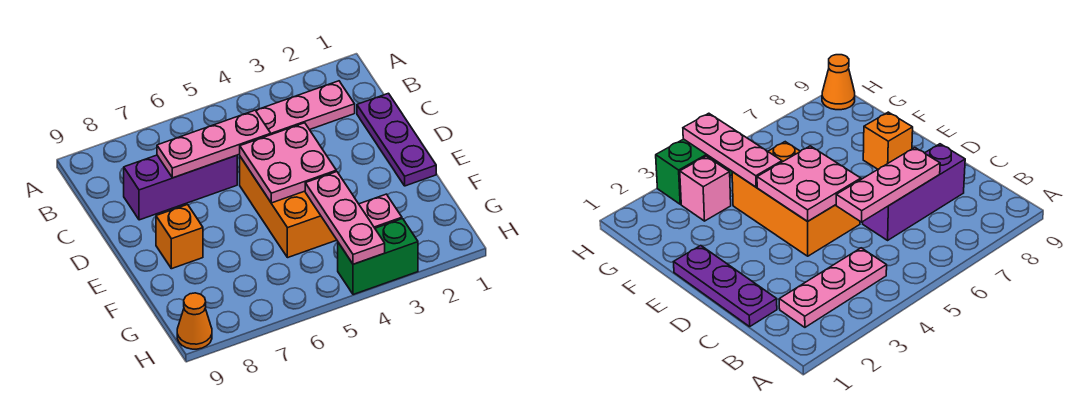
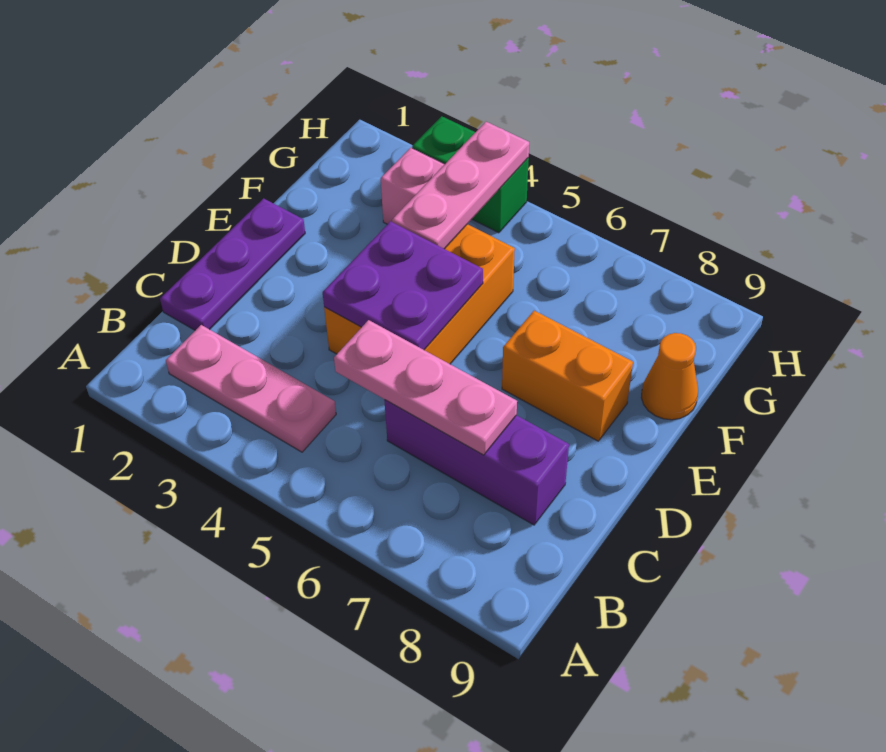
pink 2x2 plate [240,123,336,203] -> purple 2x2 plate [323,221,483,350]
orange 1x1 brick [156,205,203,269] -> orange 1x2 brick [502,311,633,441]
orange 1x1 cone [177,293,212,349] -> orange 1x1 cone moved to [641,333,698,420]

